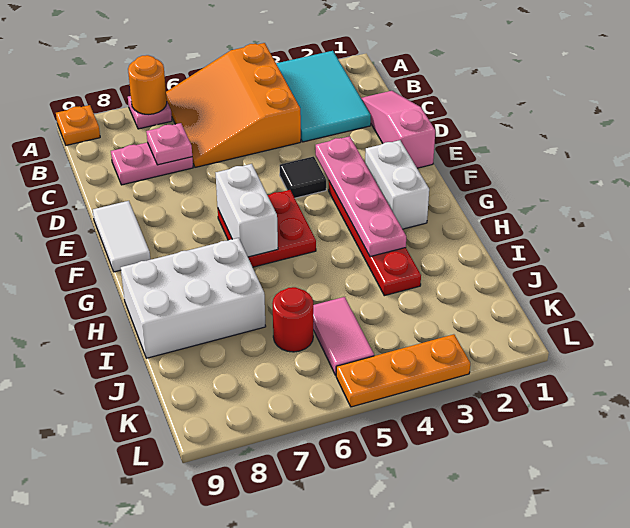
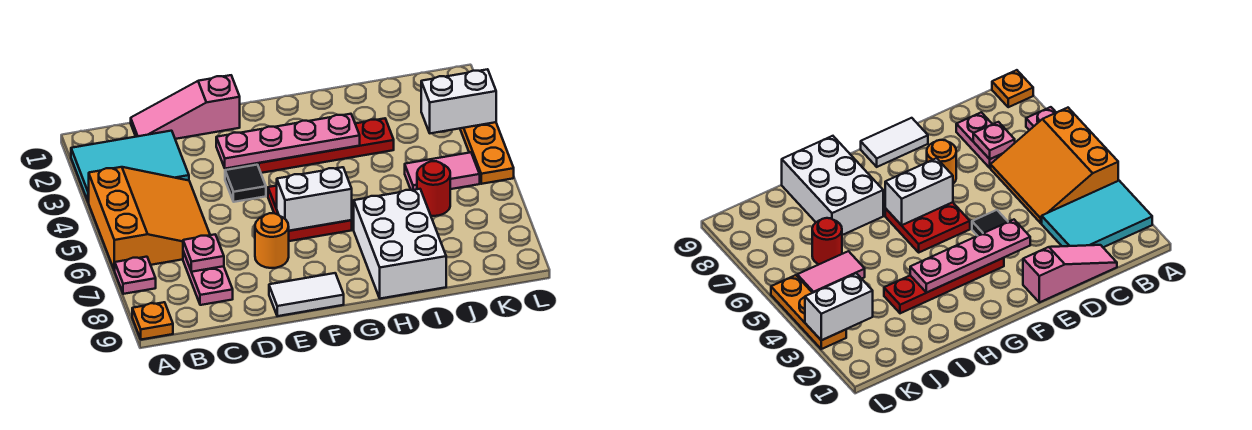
orange 3x3 slope [166,43,301,167] -> orange 3x3 slope turned to [89,167,210,271]
orange 1x1 round brick [128,55,167,114] -> orange 1x1 round brick moved to [255,213,289,268]
white 1x2 brick [365,140,429,229] -> white 1x2 brick moved to [421,69,496,133]

